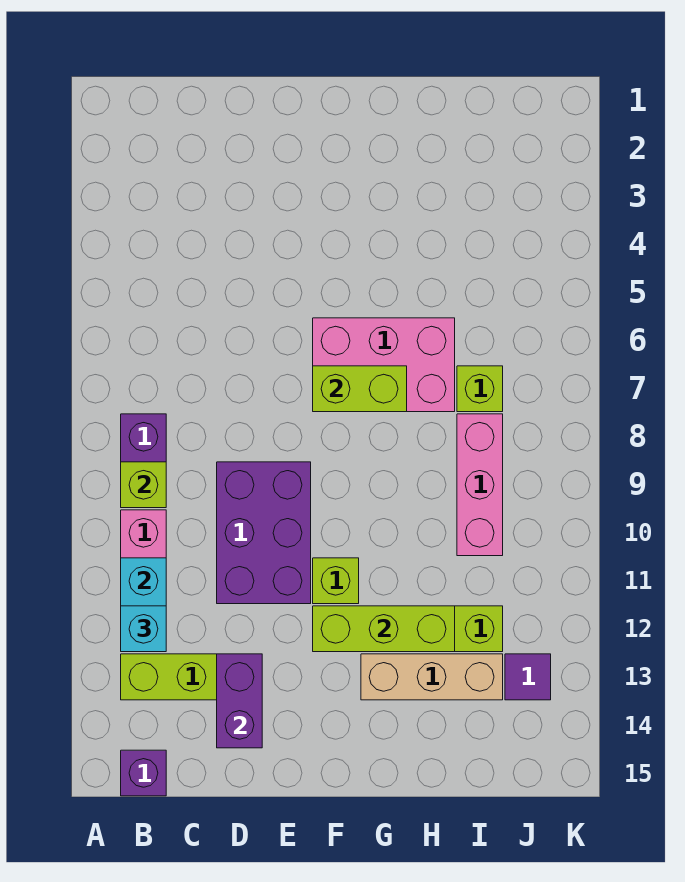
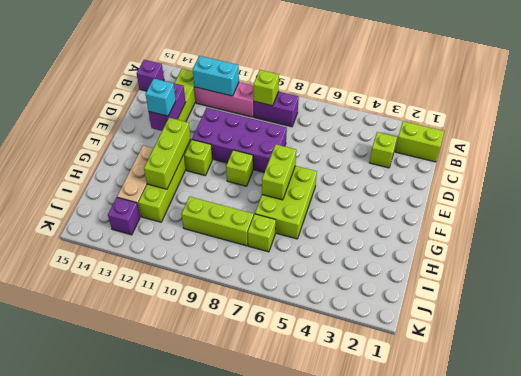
none -> lime 1x2 brick [395,121,444,162]
cyan 1x1 brick [121,606,166,652] -> cyan 1x1 brick moved to [146,79,176,116]
none -> lime 1x1 brick [369,132,397,168]
purple 2x3 brick [217,462,311,604] -> purple 2x4 brick [192,108,287,172]
purple 1x2 brick [217,654,262,748] -> purple 1x2 brick turned to [149,83,186,131]
pink 2x3 brick [313,318,455,412] -> lime 2x3 brick [255,166,317,239]
none -> lime 1x1 brick [226,150,253,186]
pink 1x3 brick [457,414,503,556] -> lime 1x3 brick [181,197,254,246]
purple 1x1 tile [505,654,551,700] -> purple 1x1 brick [108,198,140,235]

